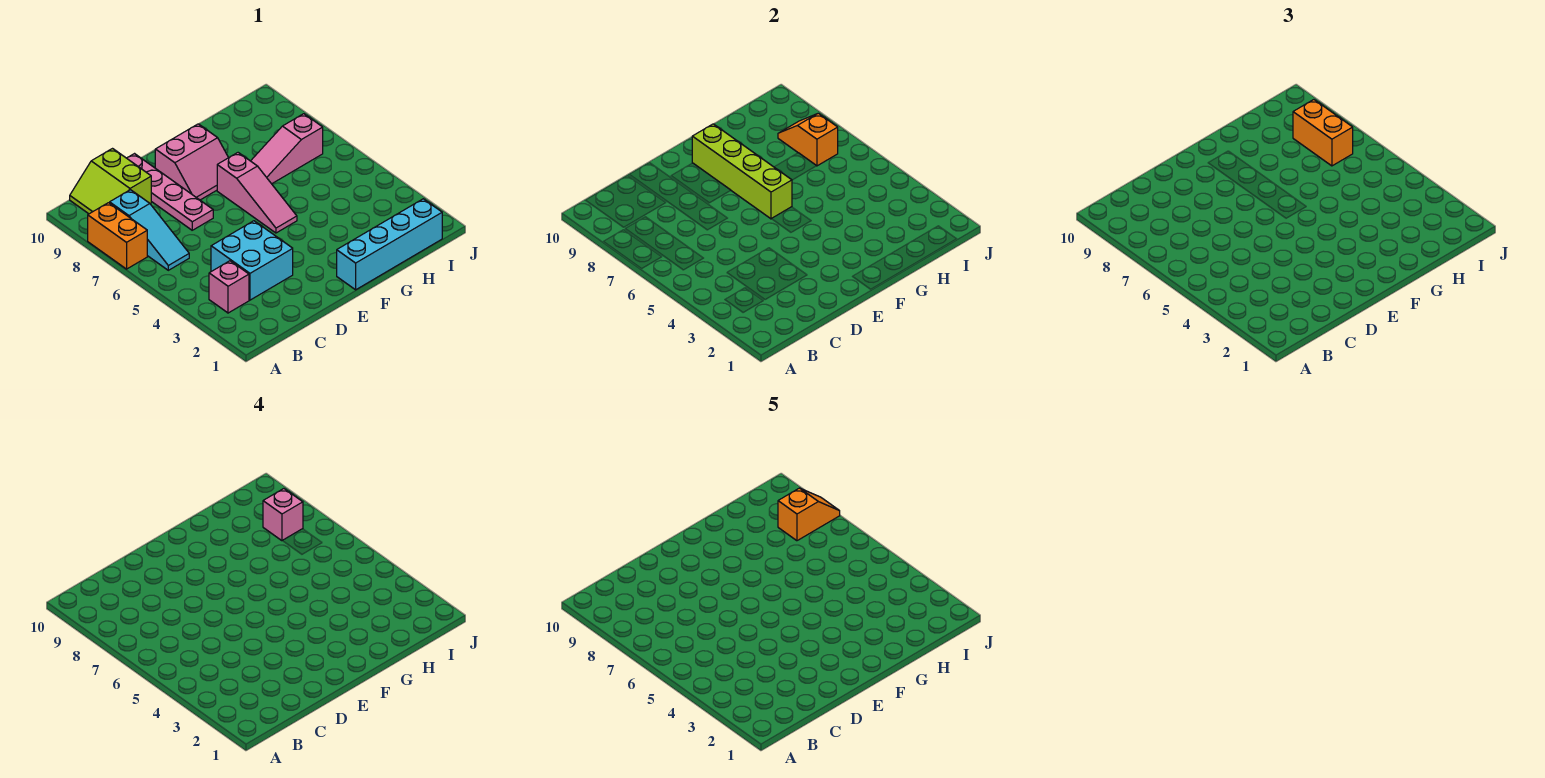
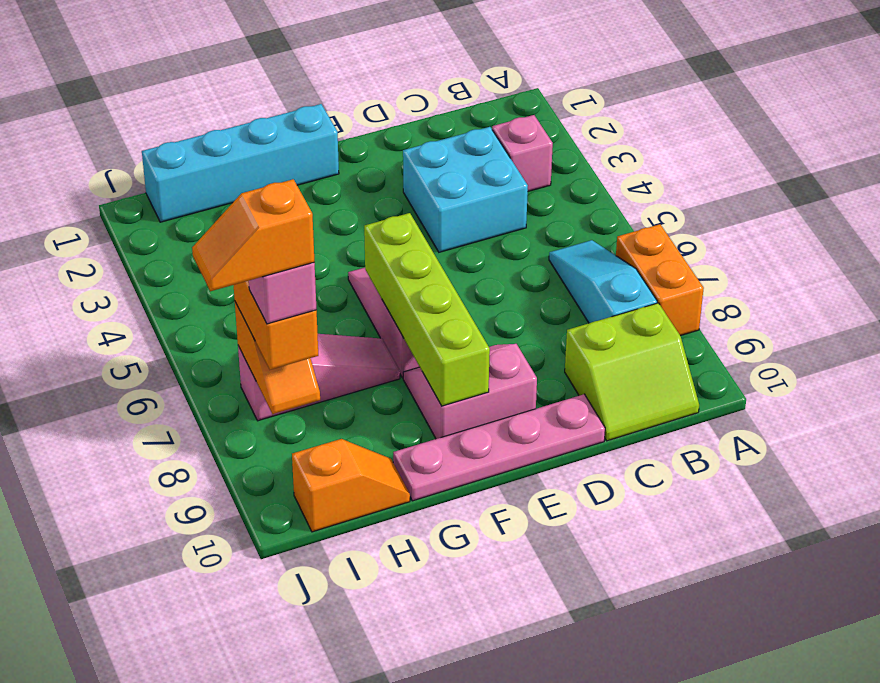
lime 2x2 slope [70,149,151,214] -> lime 2x2 slope turned to [565,303,699,441]
pink 1x4 plate [127,154,213,230] -> pink 1x4 plate turned to [393,394,605,501]
none -> orange 1x2 slope [292,439,410,532]

